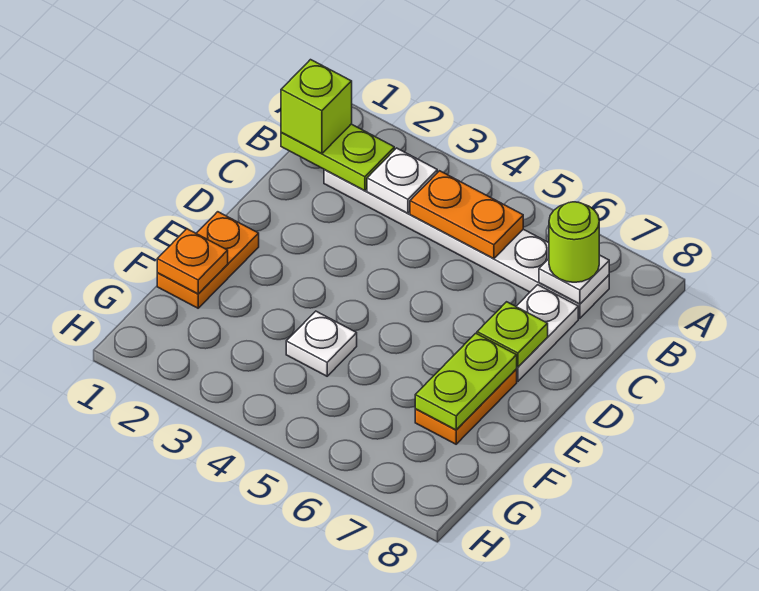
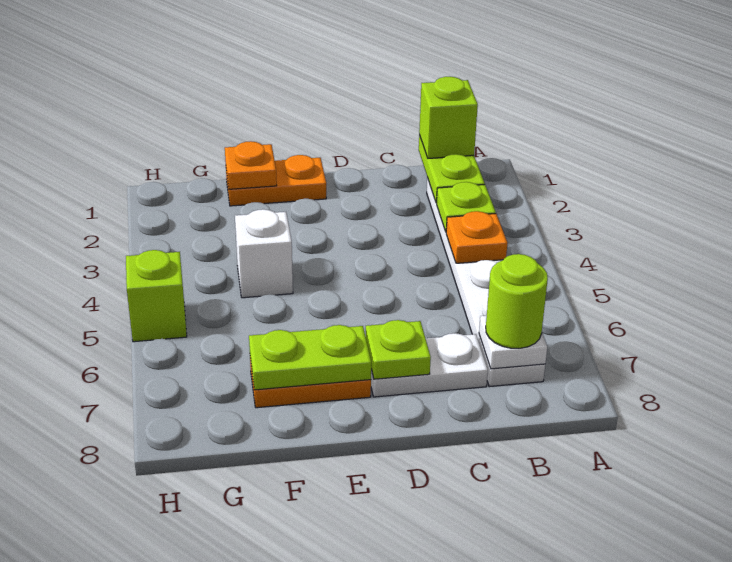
white 1x1 plate [367,148,437,213] -> lime 1x1 plate [437,182,496,232]
orange 1x2 plate [410,171,523,259] -> orange 1x1 plate [446,211,507,263]
white 1x1 plate [286,311,357,376] -> white 1x1 brick [235,209,293,298]
none -> lime 1x1 brick [126,250,187,342]

